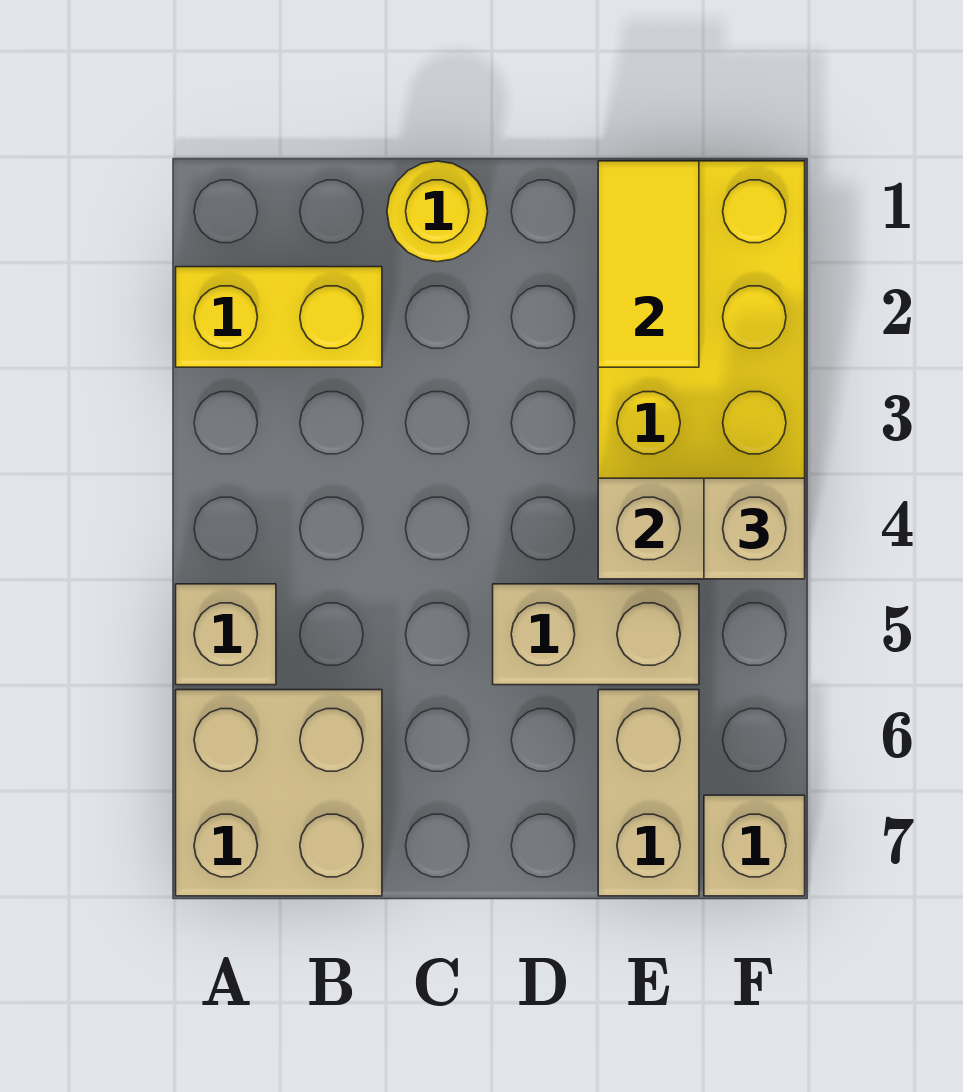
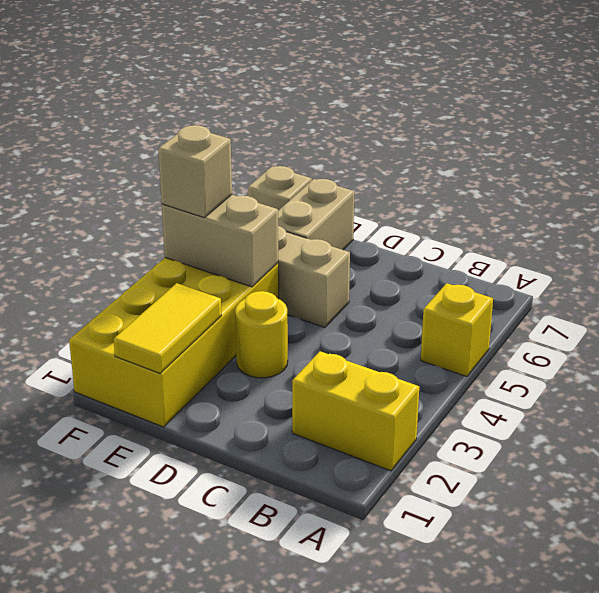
tan 1x1 brick [176,584,276,685] -> yellow 1x1 brick [421,283,493,377]
tan 2x2 brick [176,690,382,896] -> none
yellow 1x1 round brick [387,161,488,262] -> yellow 1x1 round brick moved to [235,291,288,378]

